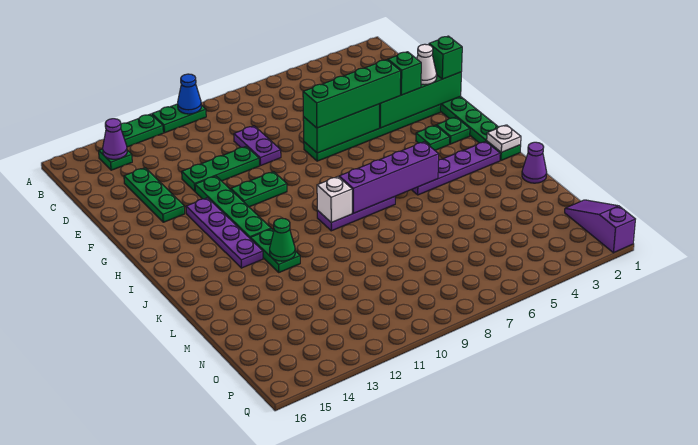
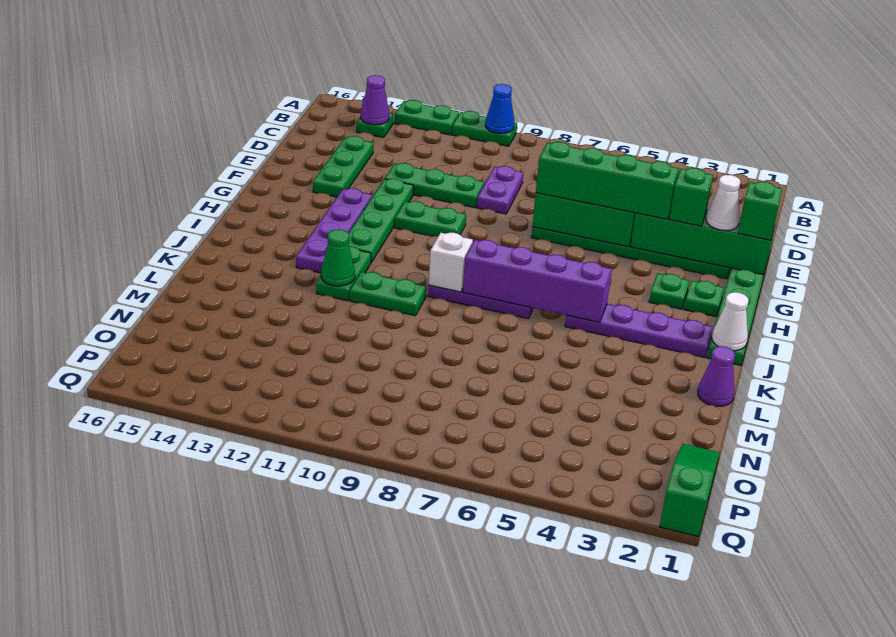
white 1x1 plate [487,125,521,152] -> white 1x1 cone [712,292,749,351]
none -> green 1x2 plate [350,272,426,316]
purple 1x3 slope [565,200,635,253] -> green 1x3 slope [660,444,720,537]

